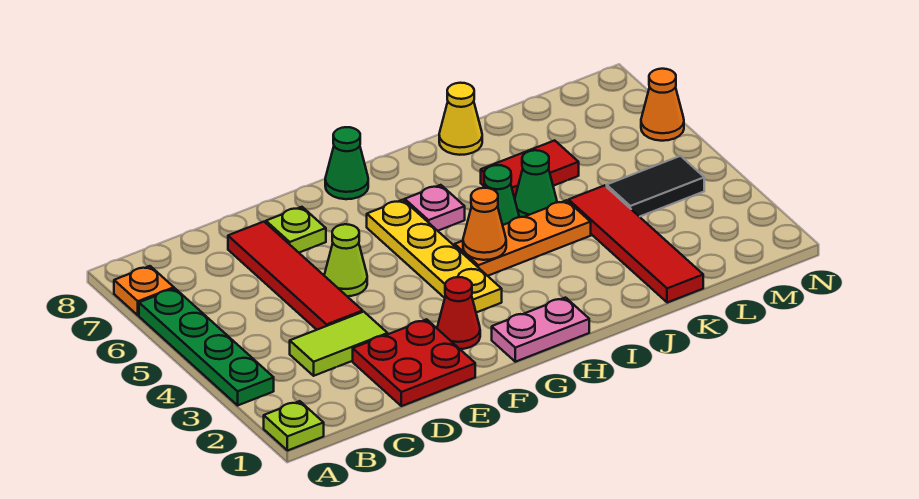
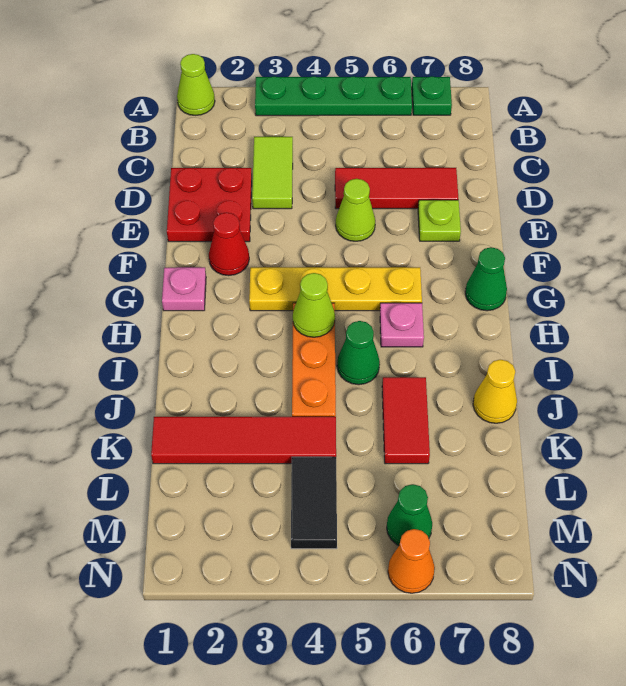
lime 1x1 plate [264,401,324,451] -> lime 1x1 cone [177,54,215,115]
orange 1x1 plate [114,266,174,315] -> green 1x1 plate [412,76,452,115]
red 1x4 tile [228,222,363,330] -> red 1x3 tile [335,168,458,209]
pink 1x2 plate [492,298,589,362] -> pink 1x1 plate [162,267,206,311]
orange 1x1 cone [463,188,506,260] -> lime 1x1 cone [293,273,335,337]
green 1x1 cone [515,150,557,217] -> green 1x1 cone moved to [387,484,432,546]

